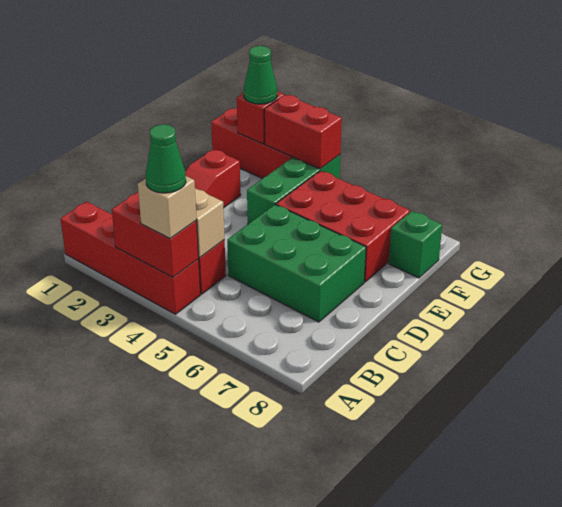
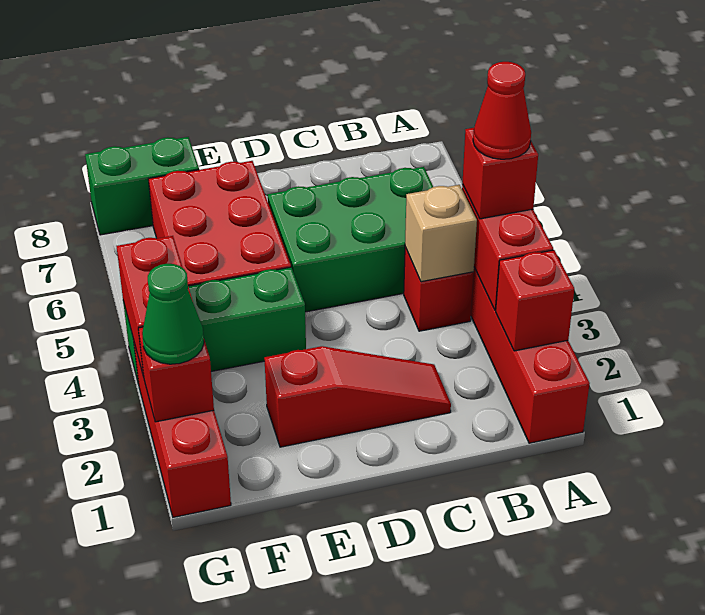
none -> red 1x1 brick [496,250,574,351]
tan 1x1 brick [138,176,197,239] -> red 1x1 brick [462,128,538,219]
green 1x1 cone [146,125,186,193] -> red 1x1 cone [473,62,531,159]
green 2x3 brick [227,205,366,322] -> green 2x3 brick turned to [268,167,433,312]
green 1x1 brick [389,211,442,278] -> green 1x2 brick [85,137,199,235]

